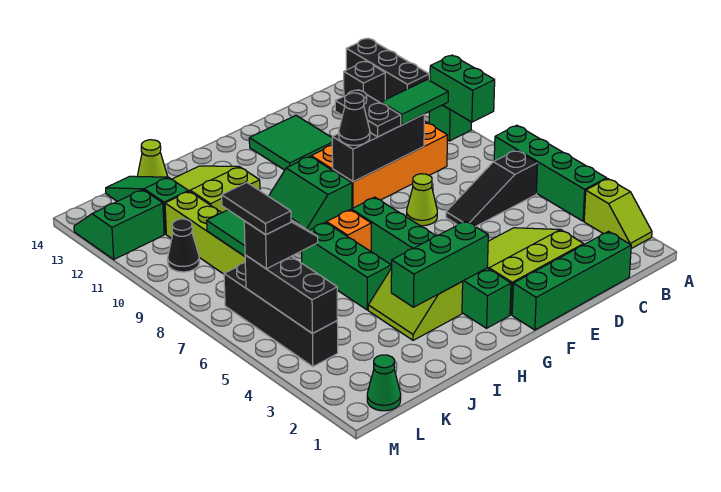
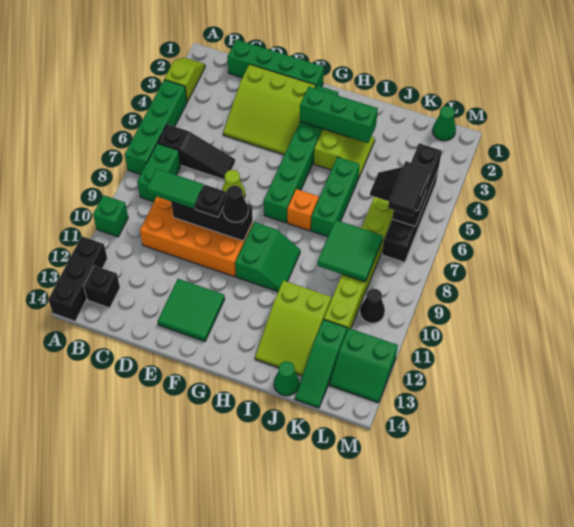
green 1x2 brick [430,55,495,122] -> green 1x2 brick moved to [137,143,181,202]
black 1x2 plate [335,90,401,137] -> black 1x1 plate [195,185,227,217]
lime 1x1 cone [137,140,168,177] -> green 1x1 cone [274,361,299,396]

